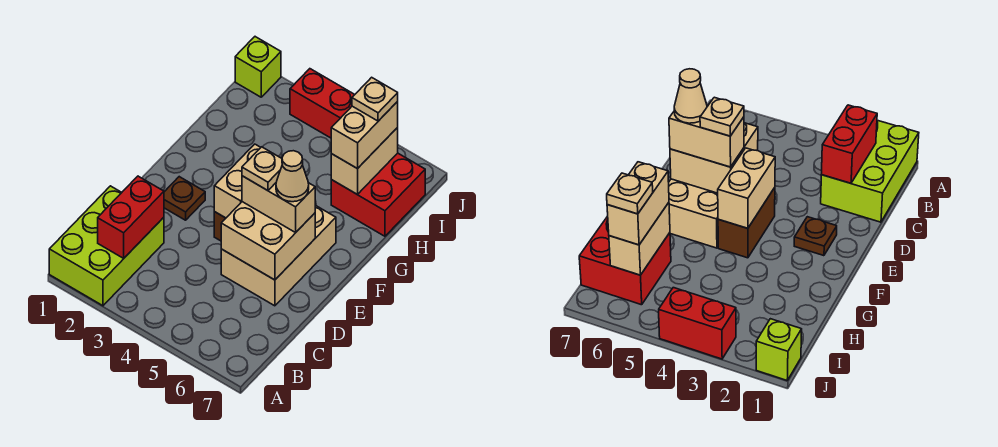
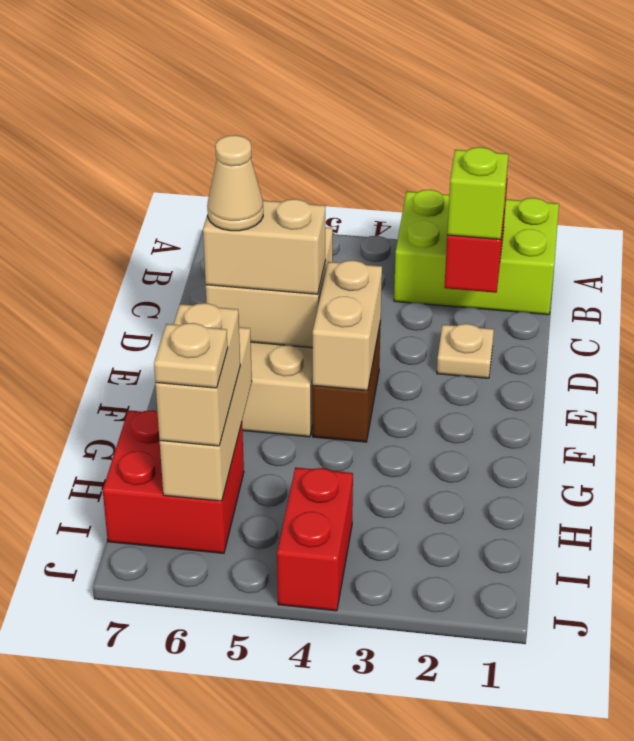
lime 2x3 brick [49,186,164,306] -> lime 2x3 brick turned to [394,190,559,315]
brown 1x1 plate [164,177,205,220] -> none
tan 1x1 plate [242,147,282,191] -> tan 1x1 plate moved to [437,324,494,378]
tan 1x2 brick [331,128,398,194] -> tan 1x3 brick [160,327,252,501]
lime 1x1 brick [235,37,281,97] -> lime 1x1 brick moved to [447,147,508,240]
red 1x2 brick [290,69,355,138] -> red 1x2 brick turned to [277,467,353,611]

